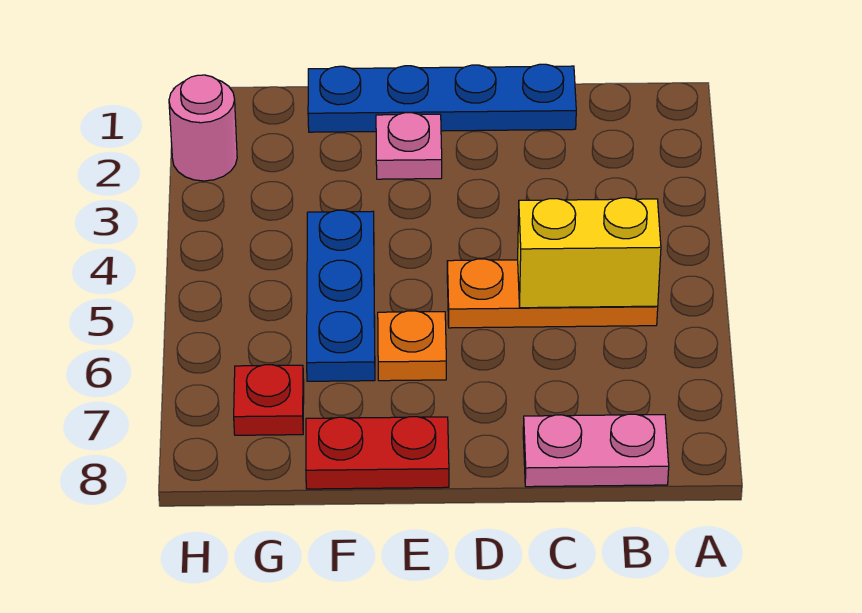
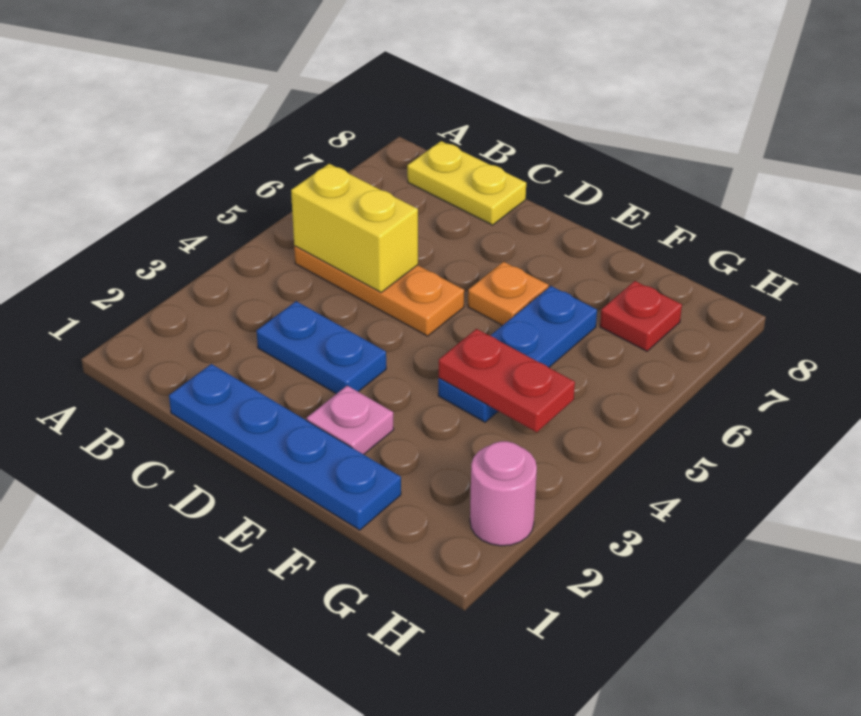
pink 1x2 plate [523,414,669,487] -> yellow 1x2 plate [407,141,526,225]
none -> blue 1x2 plate [257,301,386,394]
red 1x2 plate [306,417,449,489] -> red 1x2 plate moved to [438,329,575,432]

